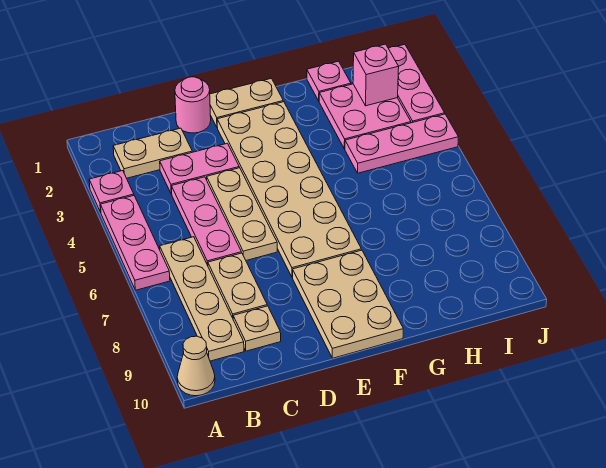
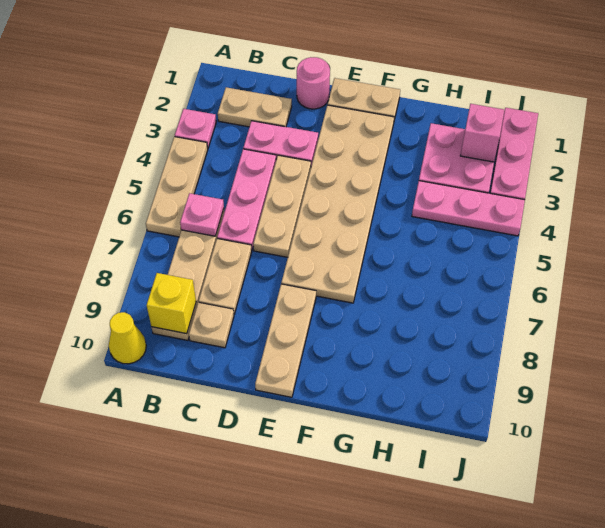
pink 1x3 plate [101,196,170,290] -> tan 1x3 plate [146,137,208,237]
tan 1x1 cone [177,336,215,396] -> yellow 1x1 cone [109,312,146,364]
none -> yellow 1x1 brick [147,273,196,334]
tan 2x3 plate [293,250,403,358] -> tan 1x3 plate [255,284,316,397]
pink 1x1 plate [307,61,351,101] -> pink 1x1 plate moved to [180,193,224,236]

